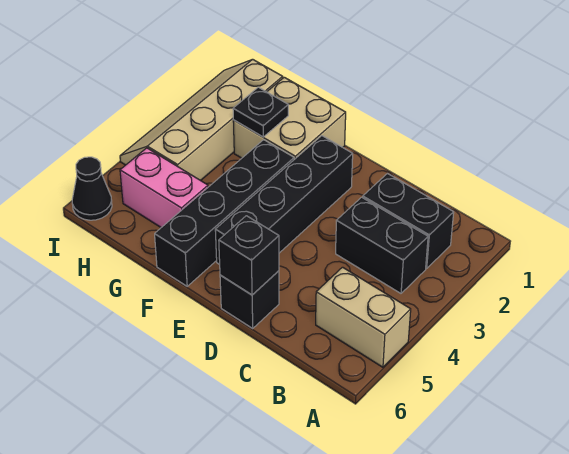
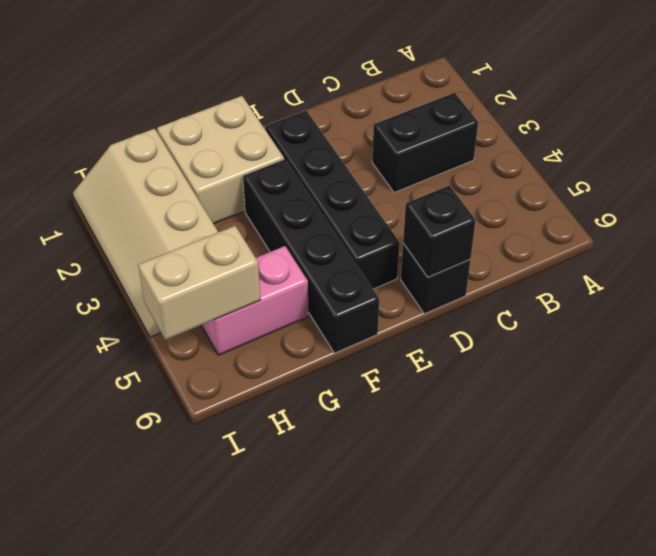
tan 1x2 brick [316,267,411,367] -> tan 1x2 brick moved to [138,226,260,340]
black 1x2 brick [363,174,454,268] -> none
black 1x1 plate [233,87,288,137] -> none
black 1x1 cone [72,157,112,220] -> none

